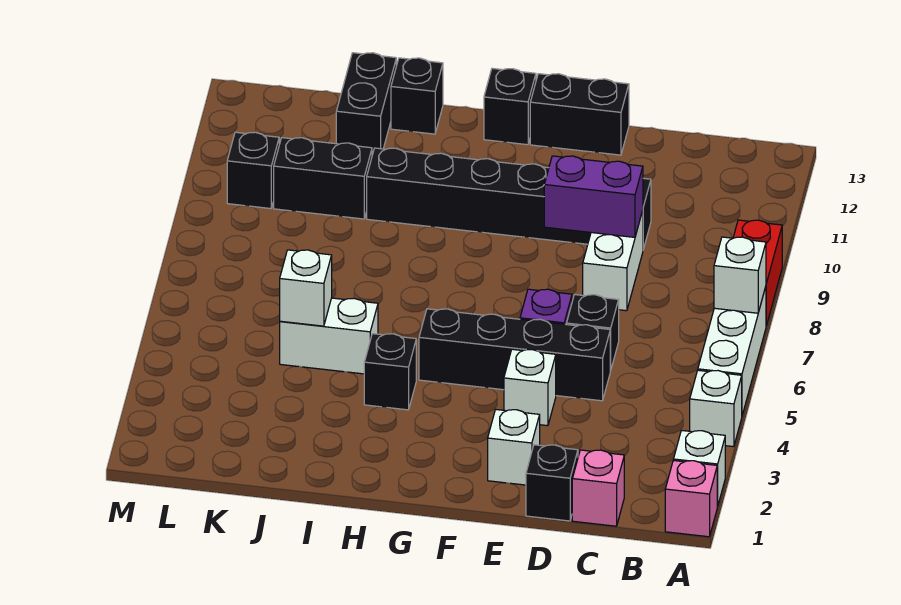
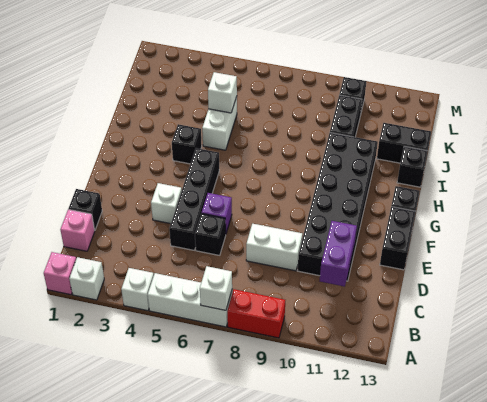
purple 1x2 brick [544,156,643,237] -> purple 1x2 brick moved to [320,221,357,287]
black 1x6 brick [367,148,651,249] -> black 2x6 brick [297,133,378,281]
white 1x1 brick [488,410,540,485] -> none

